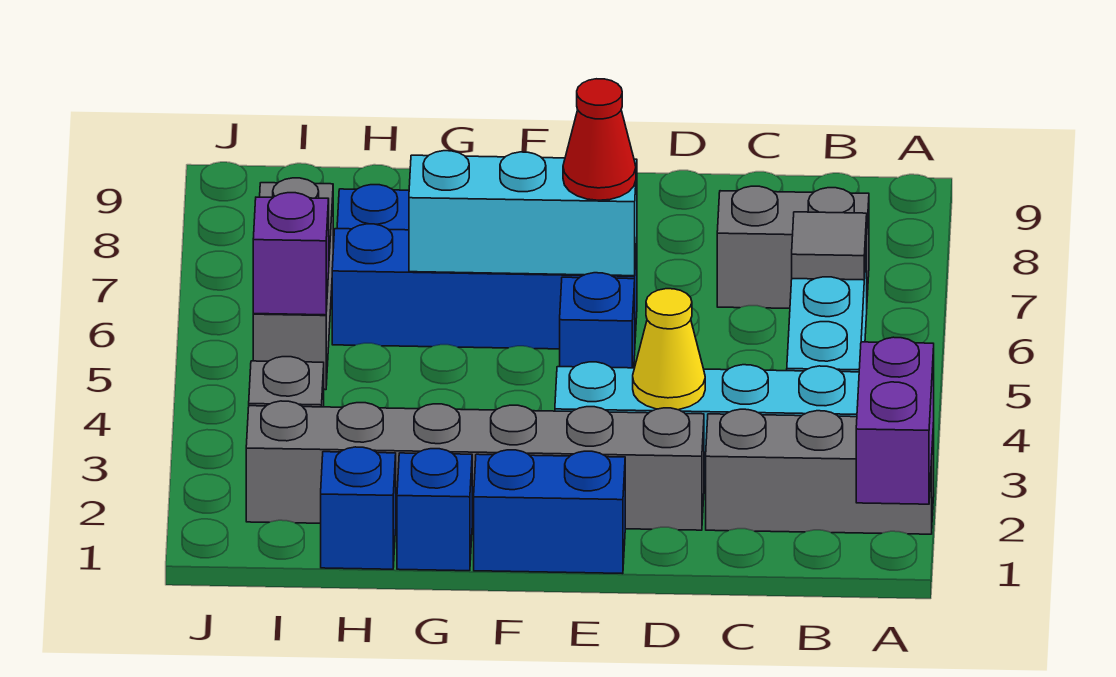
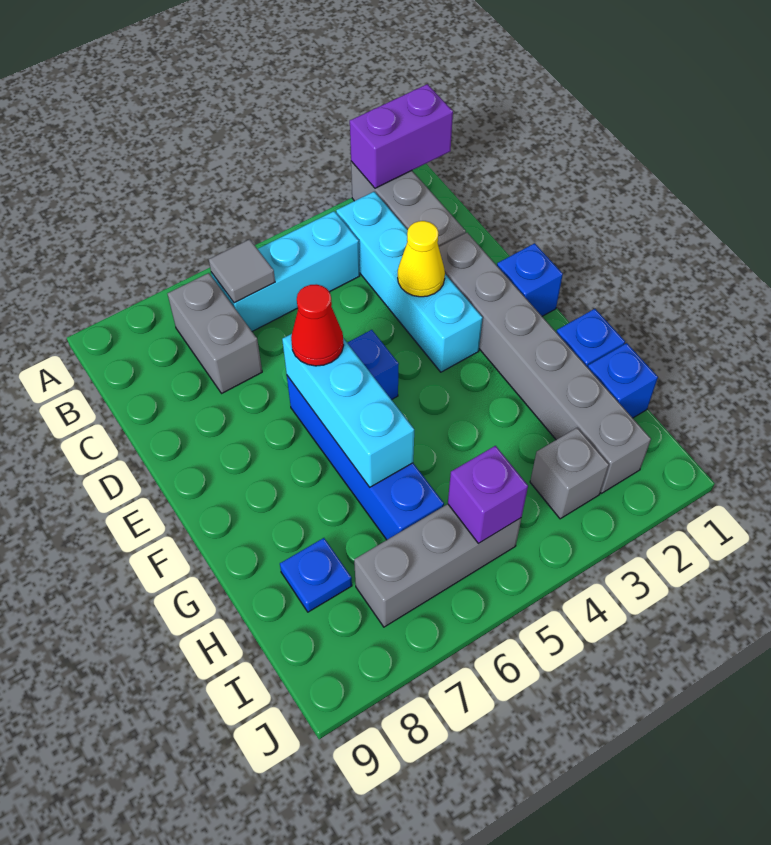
blue 1x2 brick [474,450,625,574] -> blue 1x1 brick [497,243,563,316]

